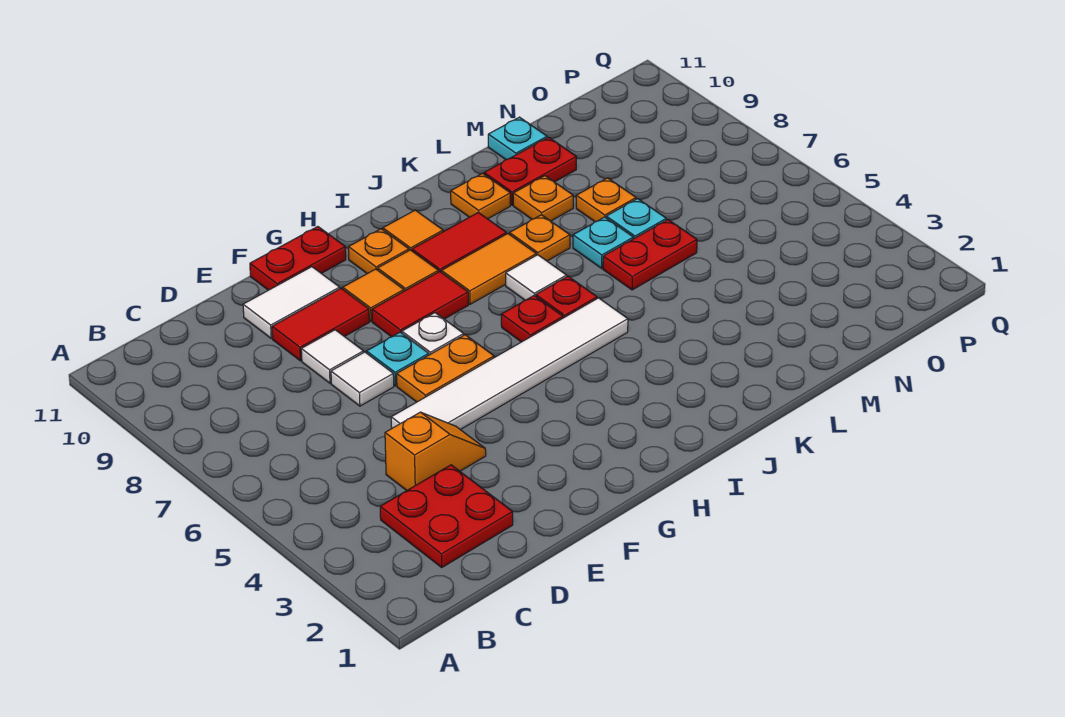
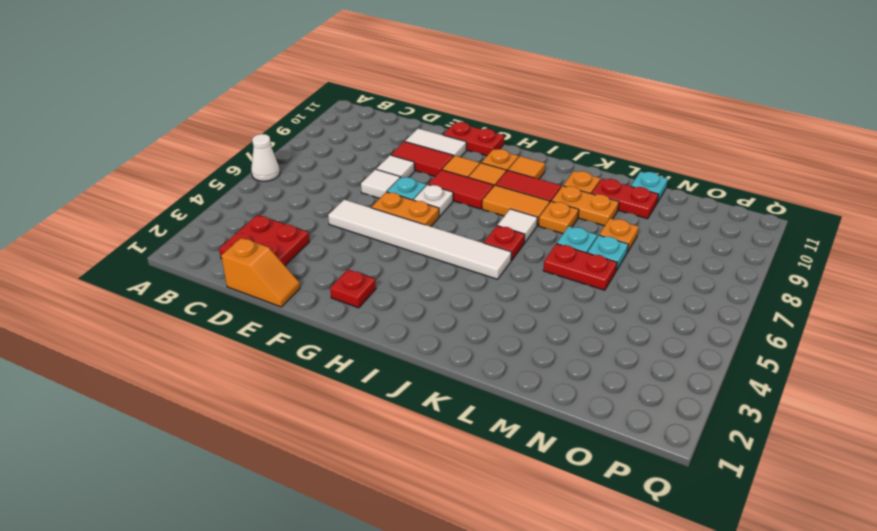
none -> white 1x1 cone [251,134,280,181]
orange 1x2 slope [385,412,486,491] -> orange 1x2 slope moved to [221,238,300,307]
red 1x1 plate [501,296,563,342] -> red 1x1 plate moved to [330,269,376,308]
orange 1x1 plate [513,176,573,221] -> orange 1x2 plate [552,186,619,226]

